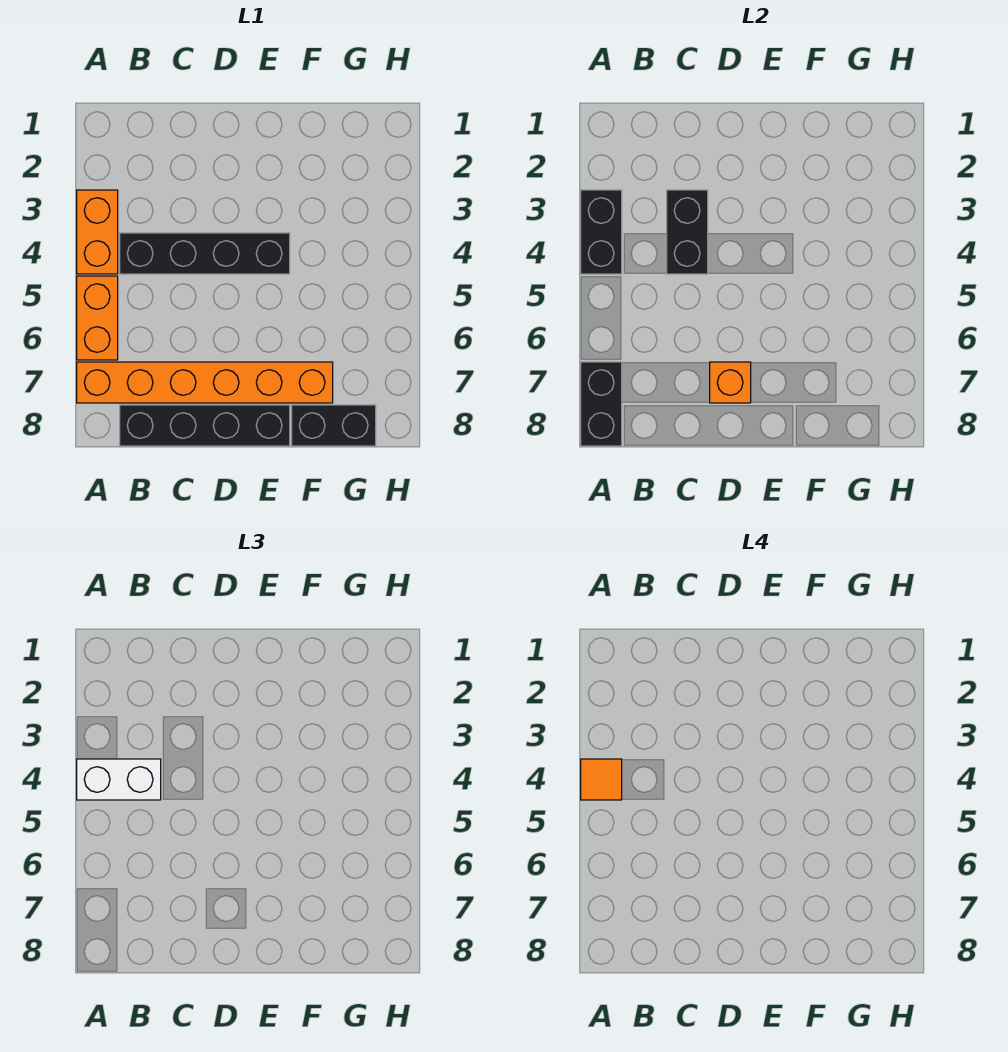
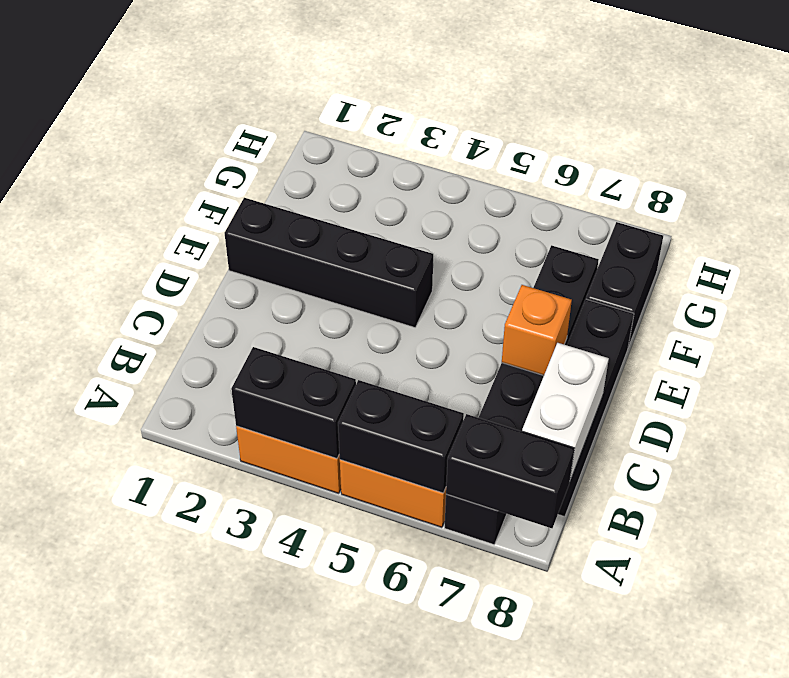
white 1x2 brick [77,759,161,800] -> white 1x2 brick moved to [522,343,609,481]
orange 1x1 tile [581,759,622,800] -> none
orange 1x6 brick [77,362,333,403] -> black 1x6 brick [445,245,599,545]
black 1x4 brick [120,233,290,274] -> black 1x4 brick turned to [225,198,433,327]
black 1x2 brick [667,190,708,274] -> black 1x2 brick moved to [338,380,464,493]

